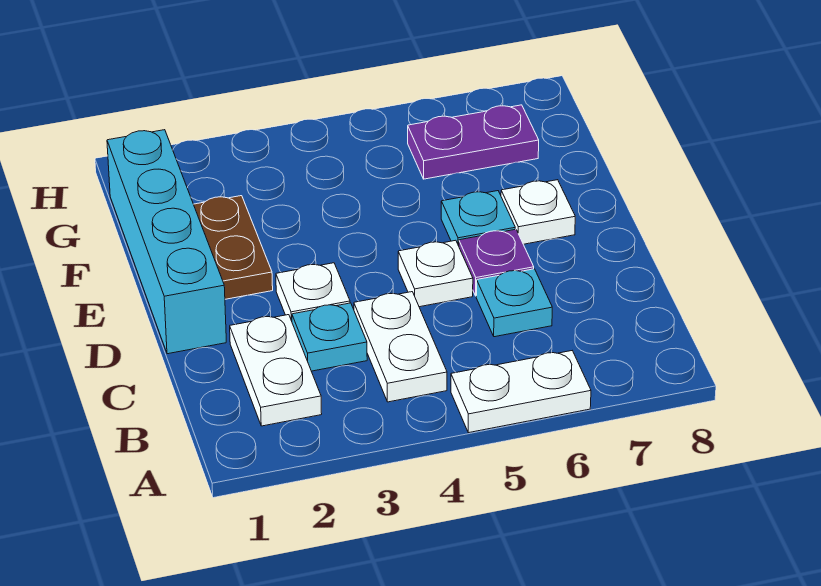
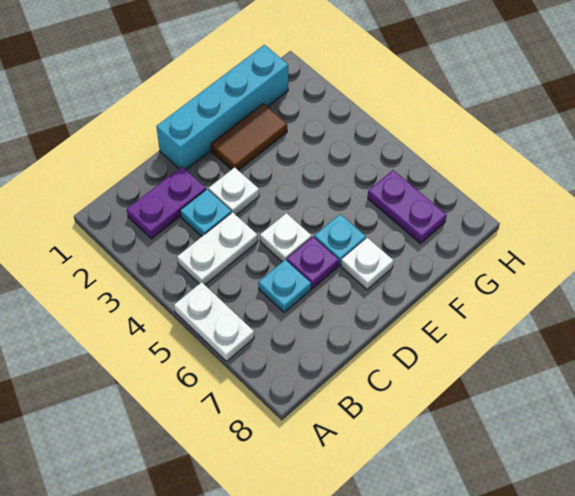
white 1x2 plate [230,315,322,426] -> purple 1x2 plate [127,167,206,239]
brown 1x2 plate [194,196,273,299] -> brown 1x2 tile [211,104,287,171]

